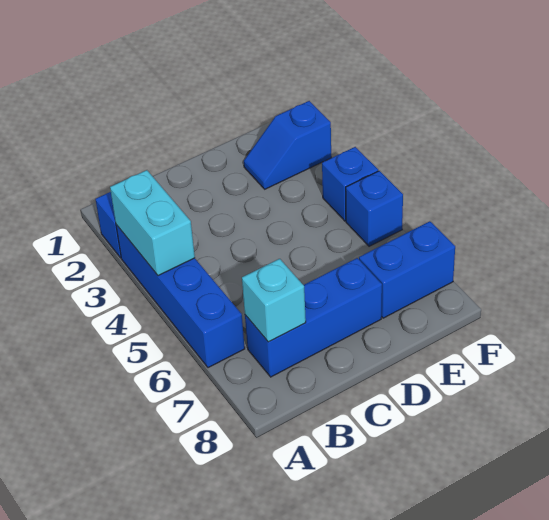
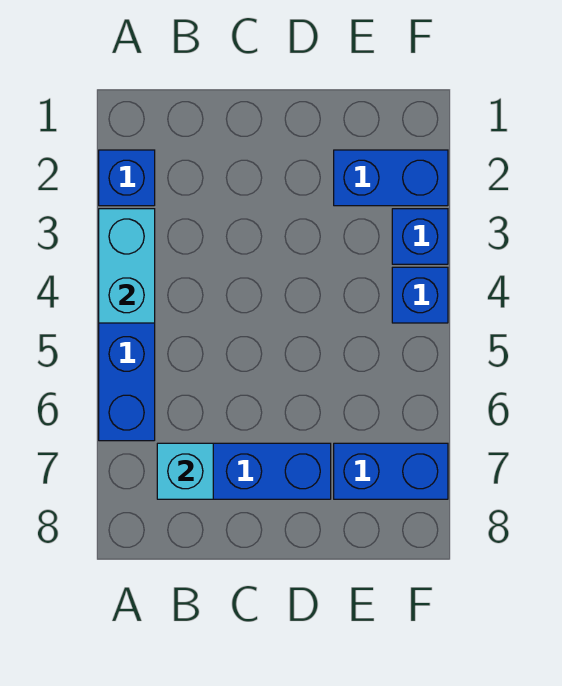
blue 1x2 slope [244,101,331,189] -> blue 1x2 brick [334,150,448,206]
blue 1x1 brick [346,171,403,246] -> blue 1x1 brick moved to [392,209,448,264]

